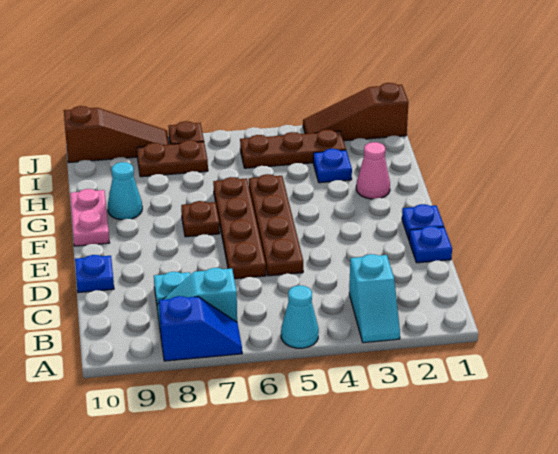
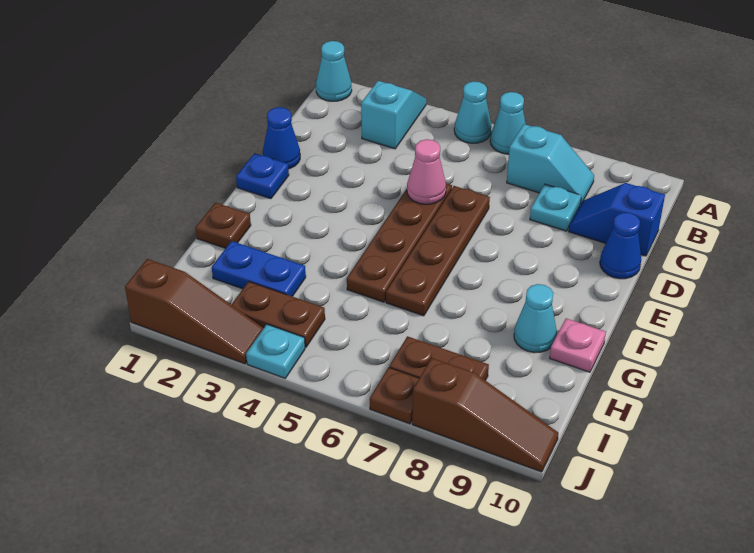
none -> cyan 1x1 cone [316,41,352,101]
none -> cyan 1x1 cone [490,92,525,154]
blue 1x2 slope [159,296,242,361] -> blue 1x2 slope moved to [569,183,665,256]
blue 1x1 plate [409,226,452,263] -> blue 1x1 cone [263,107,300,169]
blue 1x1 plate [75,255,114,293] -> blue 1x1 cone [600,212,641,279]
brown 1x1 plate [181,201,220,237] -> brown 1x1 plate moved to [196,203,251,249]
pink 1x2 plate [70,189,109,246] -> pink 1x1 plate [550,318,606,372]
pink 1x1 cone [356,142,390,199] -> pink 1x1 cone moved to [407,139,446,204]
blue 1x1 plate [313,149,352,183] -> blue 1x2 plate [212,241,306,296]
brown 1x3 plate [240,129,346,168] -> brown 1x2 plate [232,282,325,347]
none -> cyan 1x1 plate [246,324,305,378]
brown 1x3 slope [64,106,169,163] -> brown 1x3 slope turned to [412,358,559,472]

